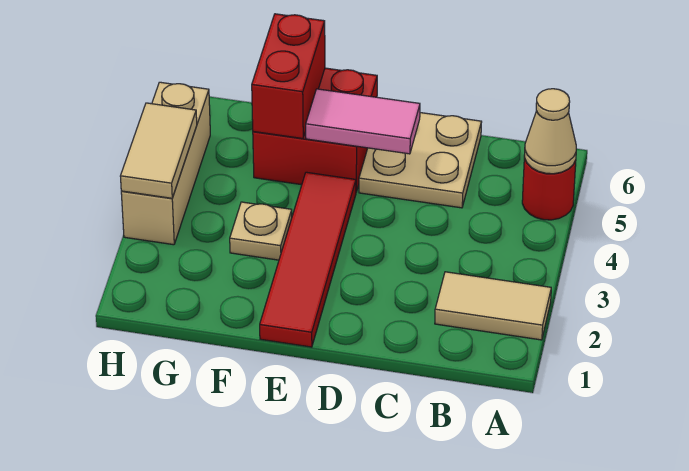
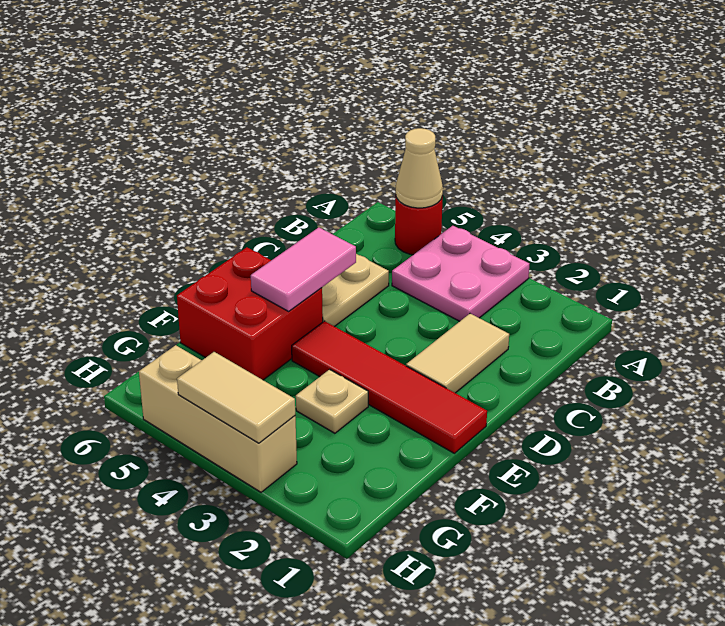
tan 1x2 tile [435,272,551,340] -> tan 1x2 tile moved to [406,314,509,393]
none -> pink 2x2 plate [392,226,529,321]
red 1x2 brick [252,14,325,139] -> none

